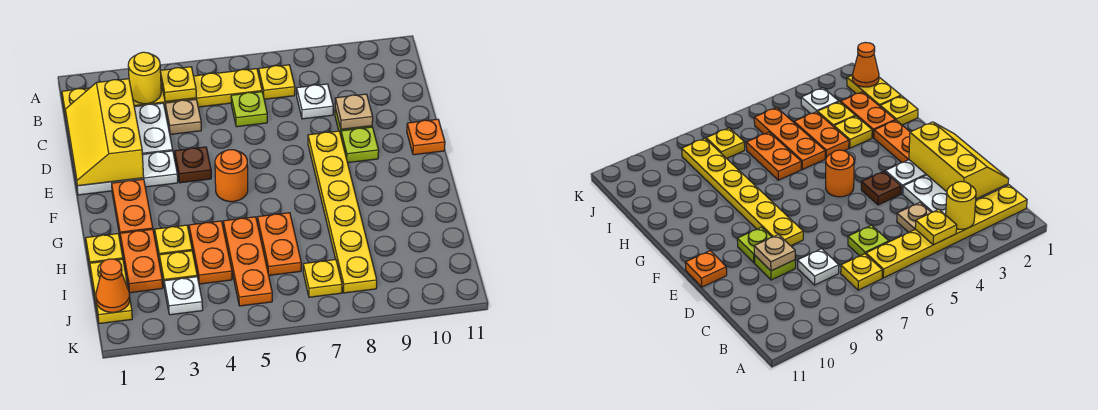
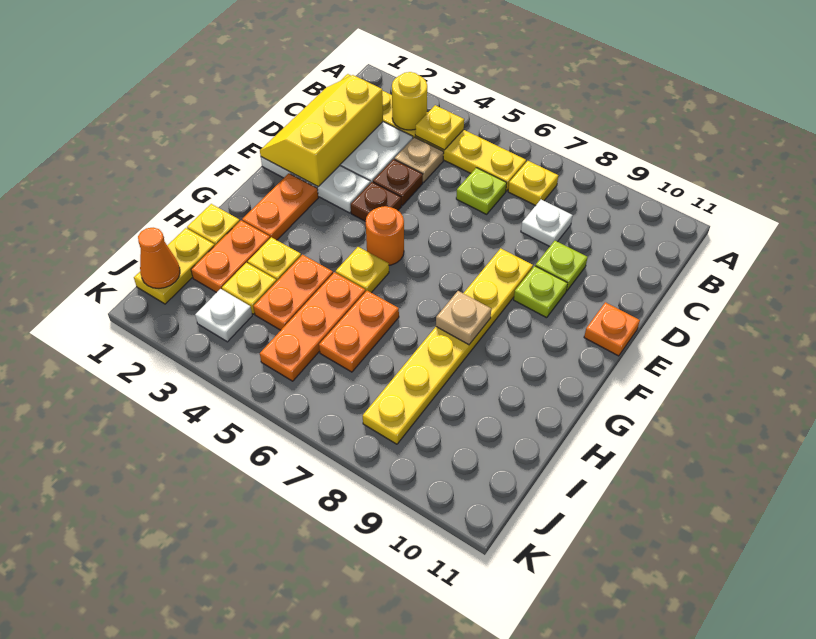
none -> brown 1x1 plate [373,159,423,206]
tan 1x1 plate [335,94,373,129] -> tan 1x1 plate moved to [436,291,491,345]
yellow 1x1 plate [303,259,342,297] -> yellow 1x1 plate moved to [336,247,389,293]

